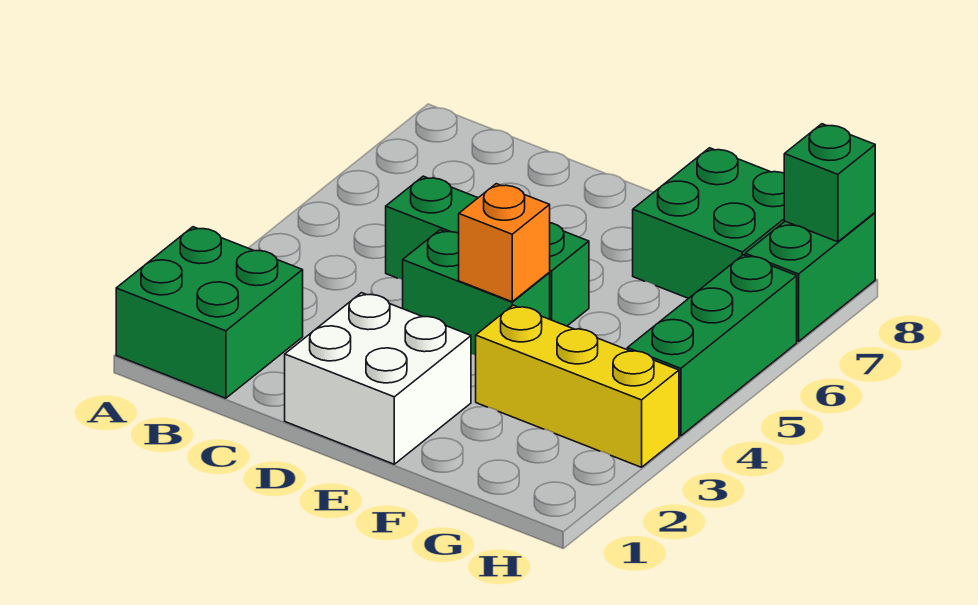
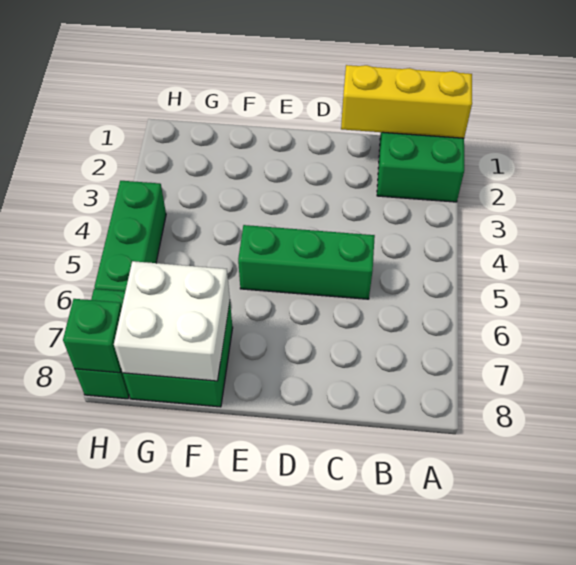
white 2x2 brick [285,293,471,464] -> white 2x2 brick moved to [114,261,230,381]
green 1x2 brick [403,230,550,355] -> none
orange 1x1 brick [459,184,550,302] -> none
yellow 1x3 brick [476,305,679,467] -> yellow 1x3 brick moved to [341,65,472,138]

